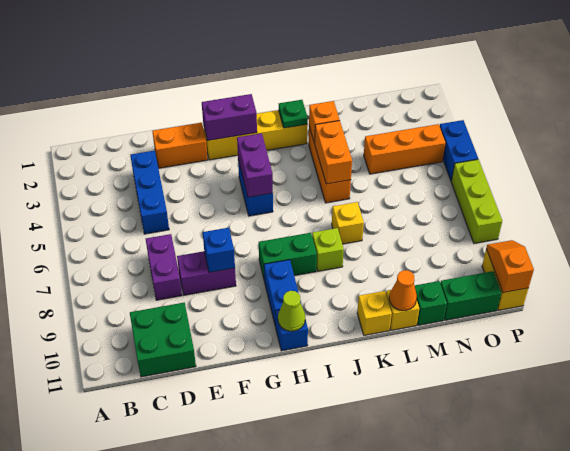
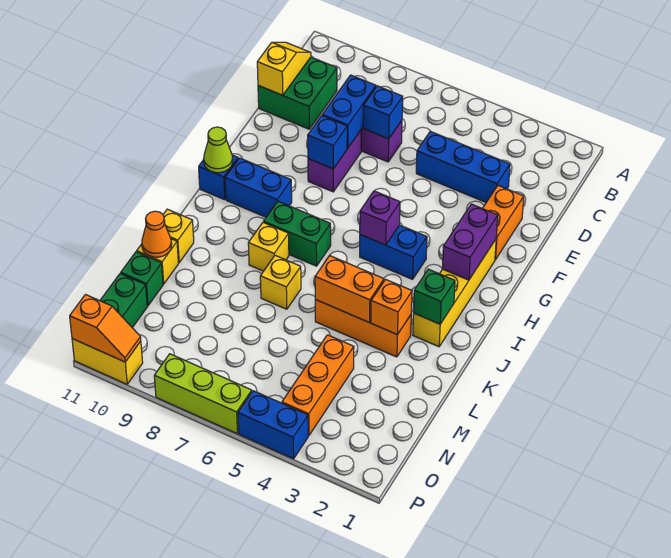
none -> yellow 1x2 slope [257,42,311,95]
none -> blue 1x1 brick [363,86,403,139]
none -> blue 1x2 brick [322,75,376,148]
purple 1x2 brick [237,133,273,197] -> purple 1x1 brick [360,191,400,245]
green 1x2 brick [259,233,317,278] -> green 1x2 brick turned to [264,201,331,266]
green 1x1 plate [279,100,308,128] -> green 1x1 brick [414,269,455,324]
lime 1x1 brick [312,228,344,271] -> yellow 1x1 brick [248,222,289,271]

